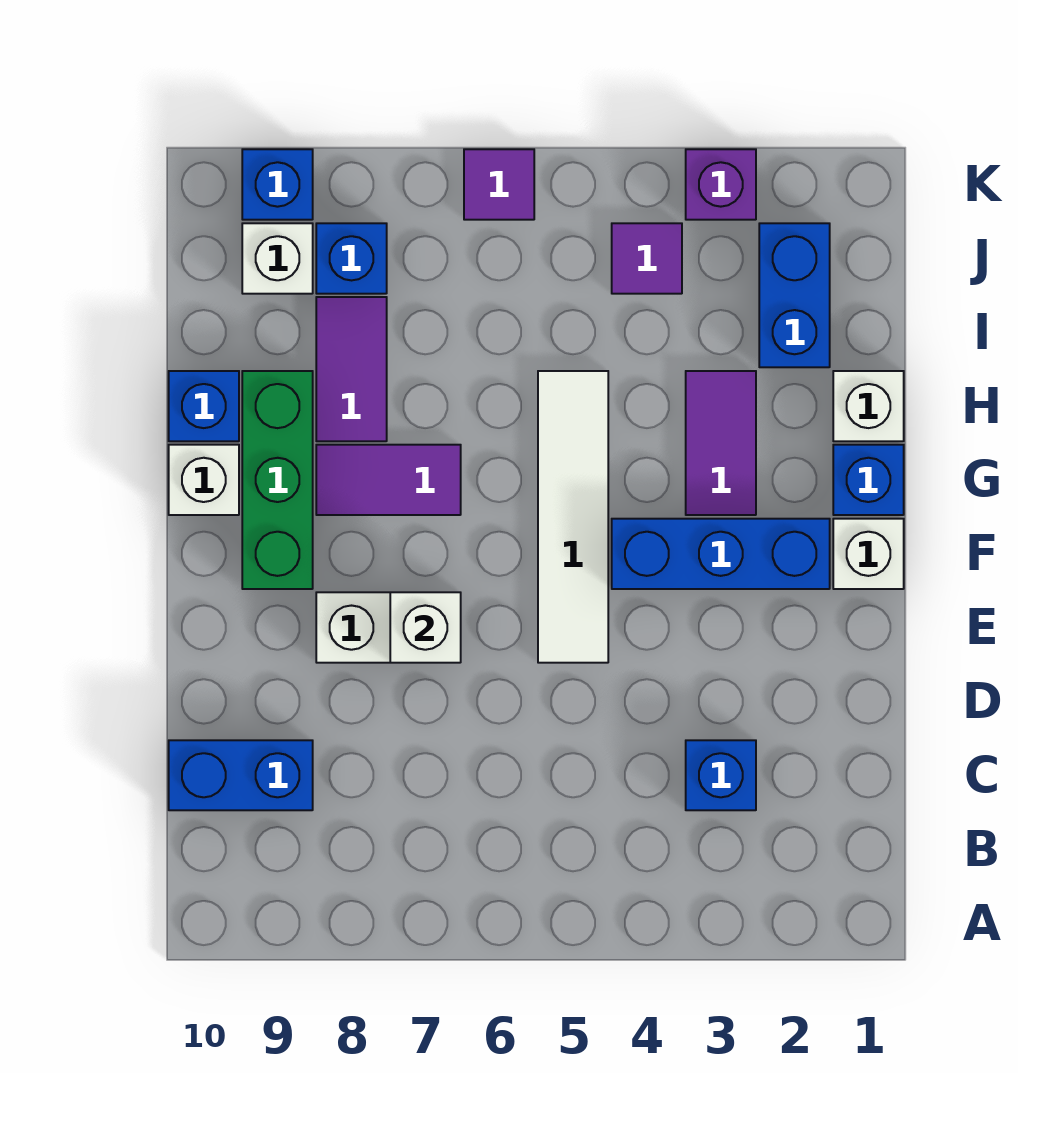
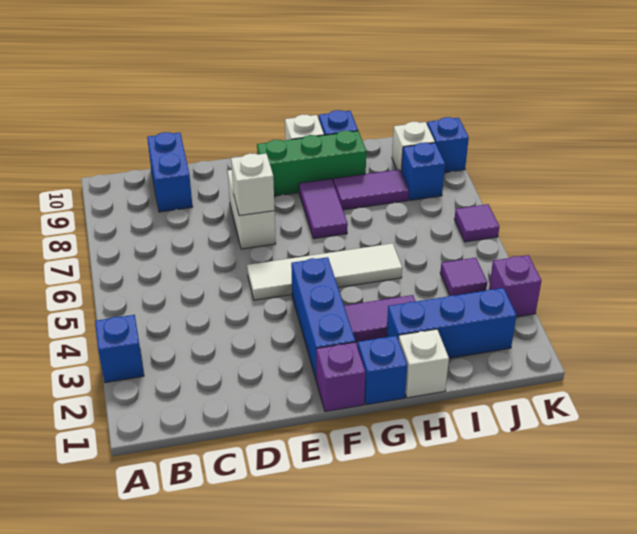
blue 1x1 brick [686,740,756,810] -> blue 1x1 brick moved to [95,315,144,383]
white 1x1 brick [833,519,904,589] -> purple 1x1 brick [316,342,365,412]
blue 1x2 brick [759,223,830,367] -> blue 1x3 brick [386,288,517,358]

